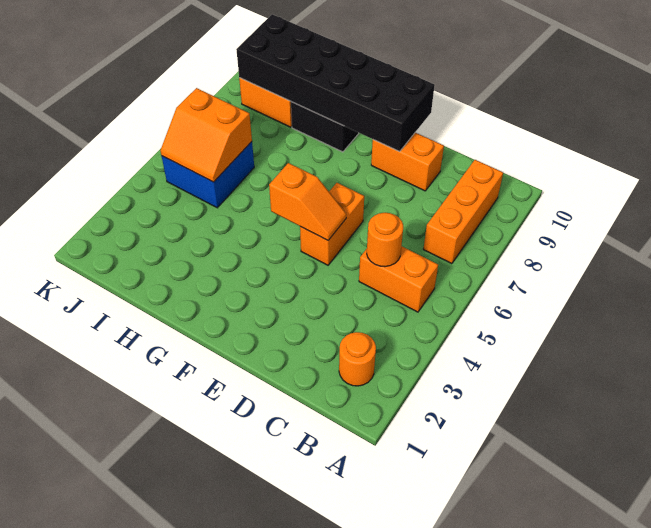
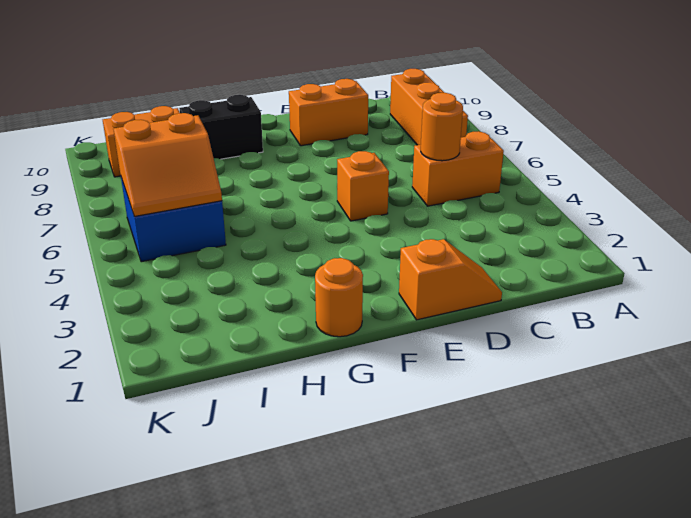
orange 1x1 round brick [339,332,376,386] -> orange 1x1 round brick moved to [315,258,363,337]
orange 1x2 brick [300,183,364,265] -> orange 1x1 brick [337,151,389,221]
orange 1x2 slope [269,163,346,240] -> orange 1x2 slope moved to [399,239,502,320]
black 2x6 brick [236,14,435,152] -> none

